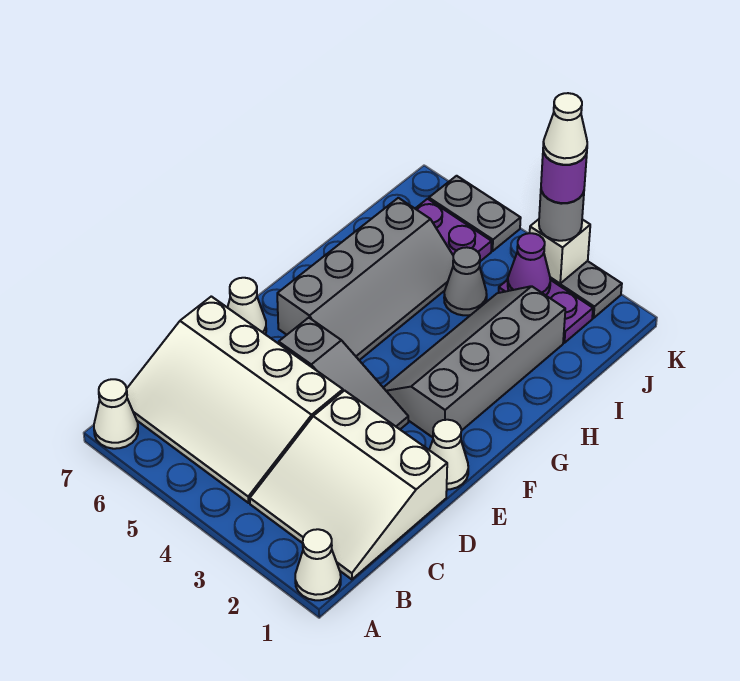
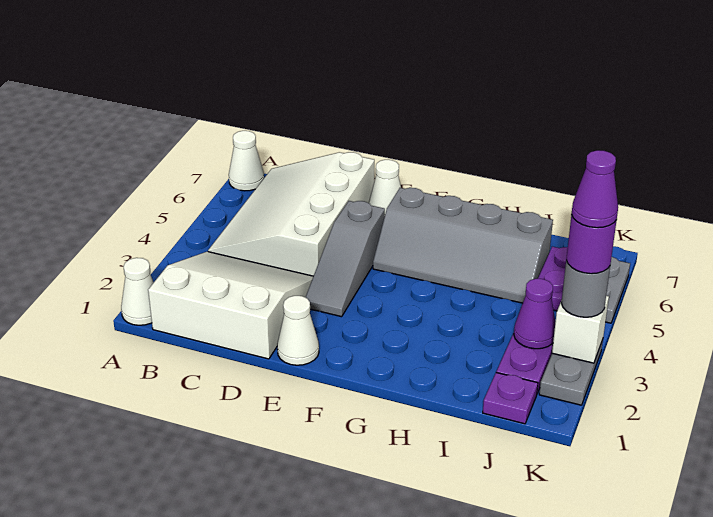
white 3x3 slope [250,391,447,579] -> white 3x3 slope turned to [148,252,313,359]
grey 2x4 slope [383,286,565,437] -> none
grey 1x1 cone [444,247,487,315] -> none
none -> purple 1x1 plate [483,373,538,424]
white 1x1 cone [543,93,587,165] -> purple 1x1 cone [572,150,618,228]

